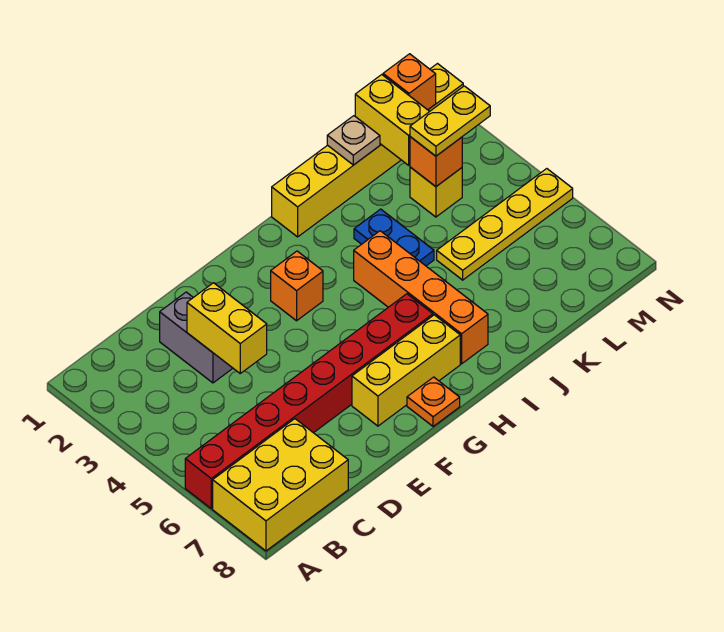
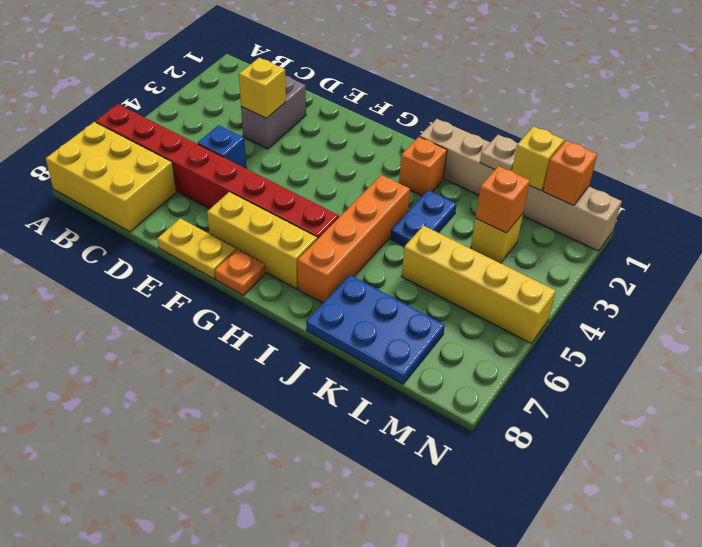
yellow 1x2 brick [187,283,267,373] -> yellow 1x1 brick [239,58,286,118]
none -> blue 1x1 brick [198,125,246,168]
orange 1x1 brick [271,251,323,321] -> orange 1x1 brick moved to [399,137,447,196]
yellow 1x6 brick [272,64,463,237] -> tan 1x6 brick [420,119,622,251]
none -> blue 2x3 plate [306,275,445,384]
yellow 1x4 plate [437,169,573,280] -> yellow 1x4 brick [402,226,556,343]
yellow 1x2 brick [355,75,430,165] -> yellow 1x1 brick [512,126,564,191]
yellow 1x2 plate [410,86,490,156] -> yellow 1x2 plate moved to [157,218,236,279]

